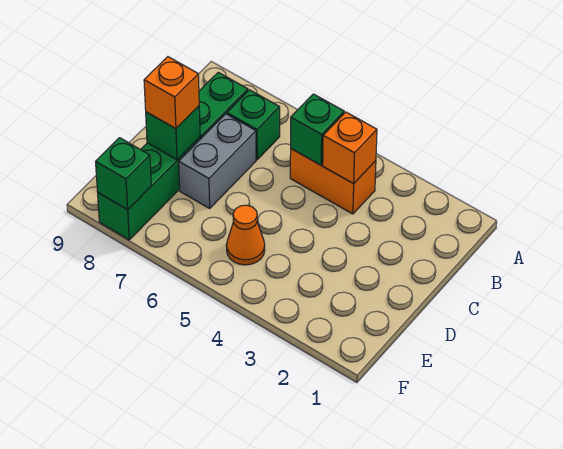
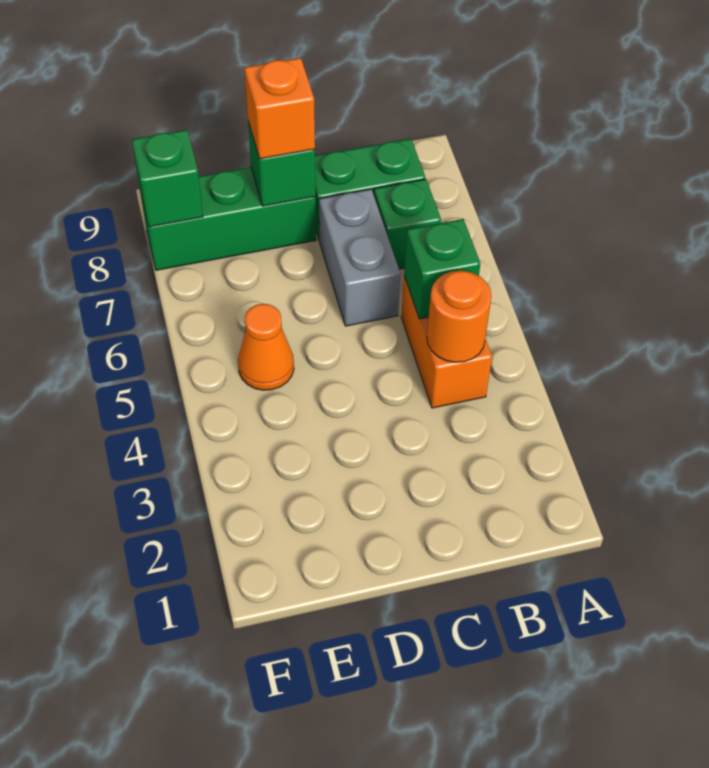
orange 1x1 brick [323,112,377,184] -> orange 1x1 round brick [427,271,491,362]
grey 1x2 brick [179,114,256,208] -> grey 1x2 brick turned to [319,189,401,326]

